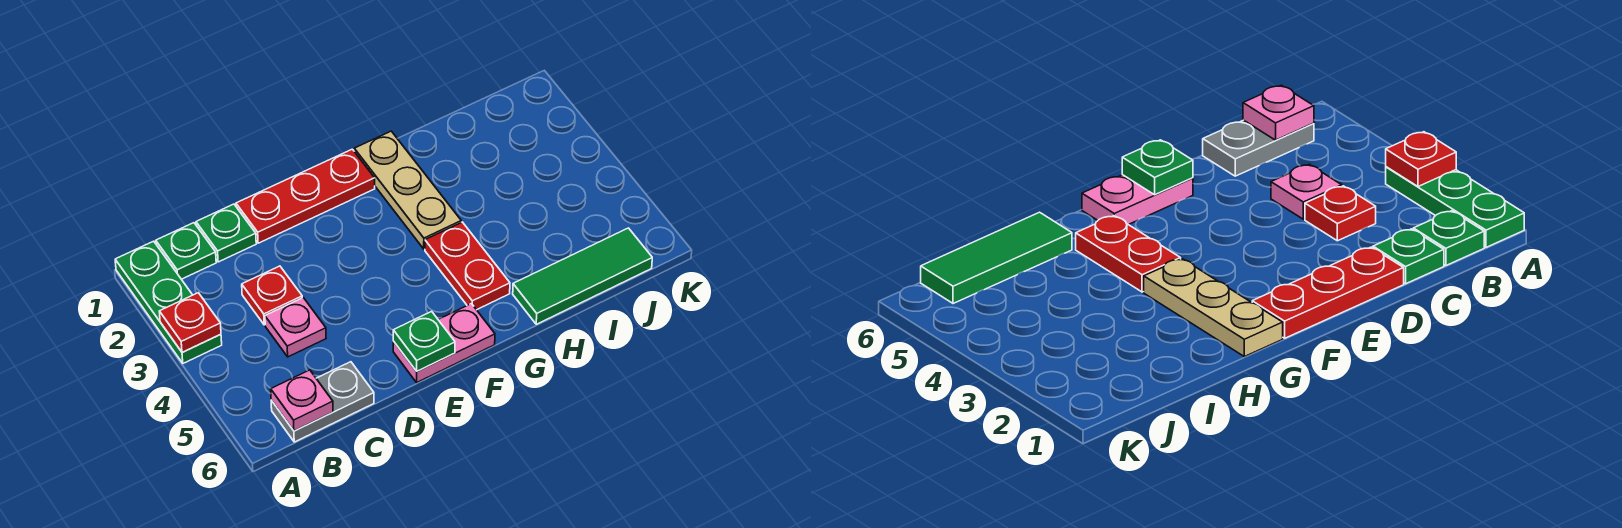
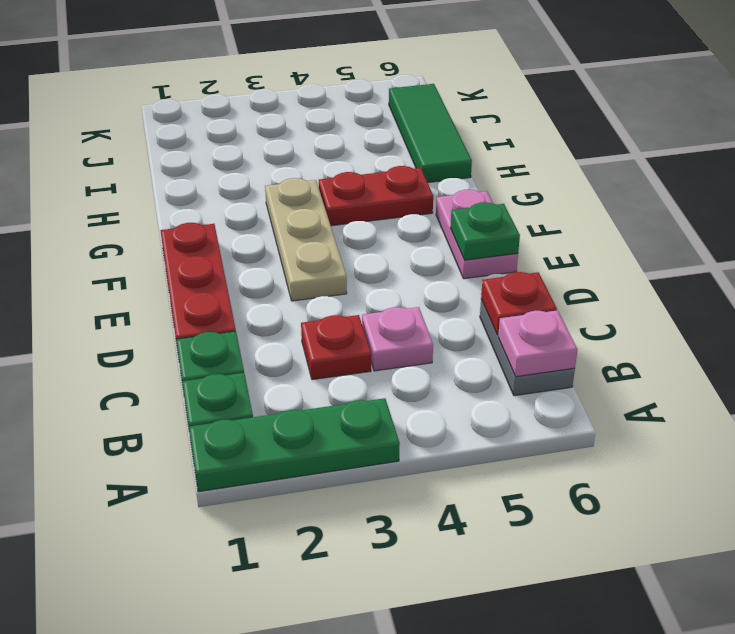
red 1x1 plate [159,293,221,352] -> red 1x1 plate moved to [481,272,557,335]
tan 1x3 plate [354,131,461,249] -> tan 1x3 plate turned to [265,178,347,301]

